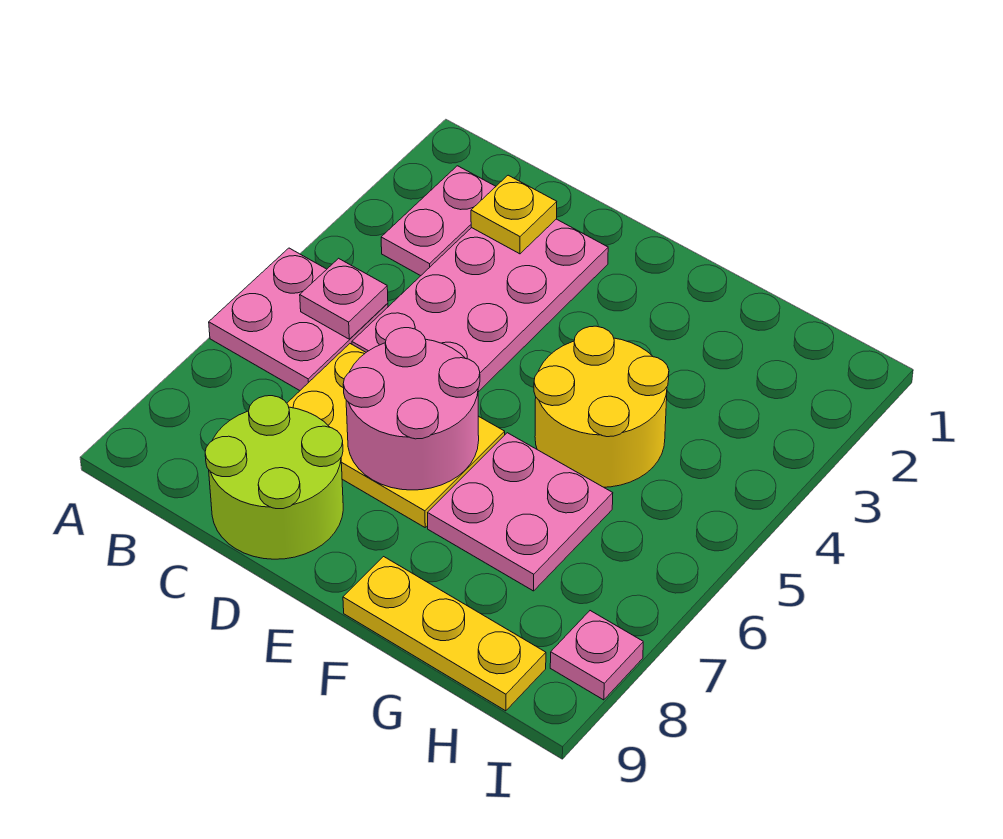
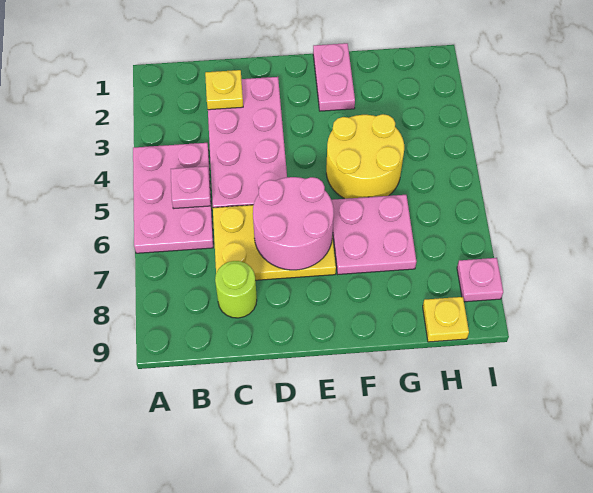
pink 2x2 plate [209,248,388,390] -> pink 2x3 plate [133,143,213,253]
pink 1x2 plate [381,166,496,276] -> pink 1x2 plate moved to [313,43,355,111]
lime 2x2 round brick [205,396,343,559] -> lime 1x1 round brick [215,261,257,318]
yellow 1x3 plate [343,557,546,711] -> yellow 1x1 plate [423,297,469,342]

